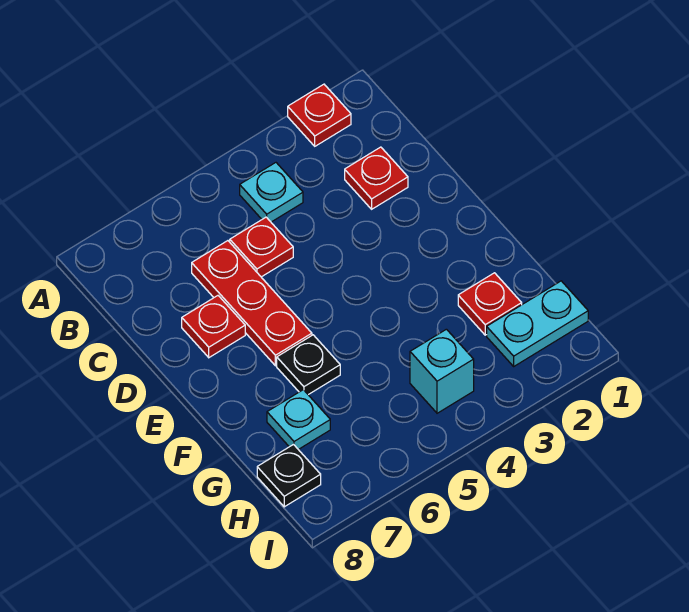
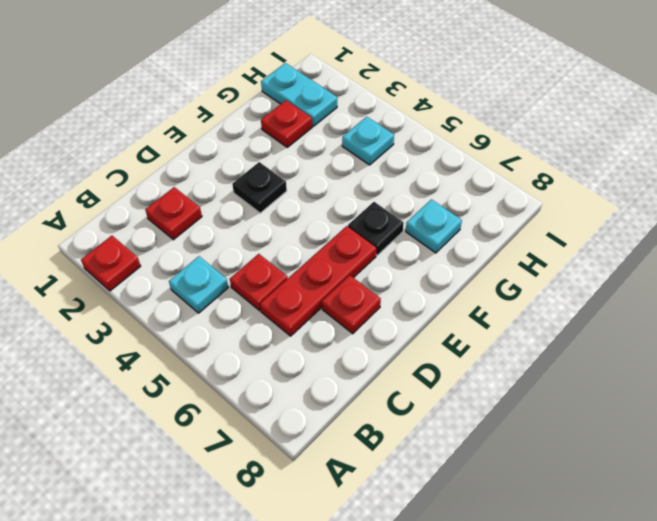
cyan 1x1 brick [410,329,474,413] -> cyan 1x1 plate [342,117,394,165]
black 1x1 plate [257,445,321,507] -> black 1x1 plate moved to [232,162,287,213]

